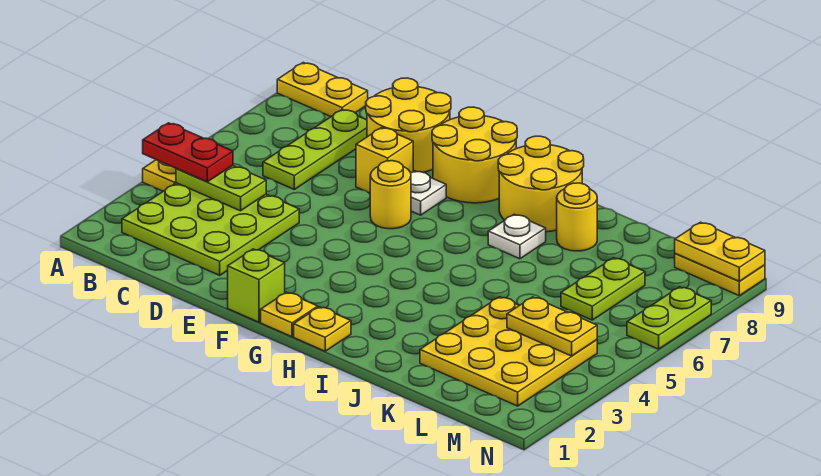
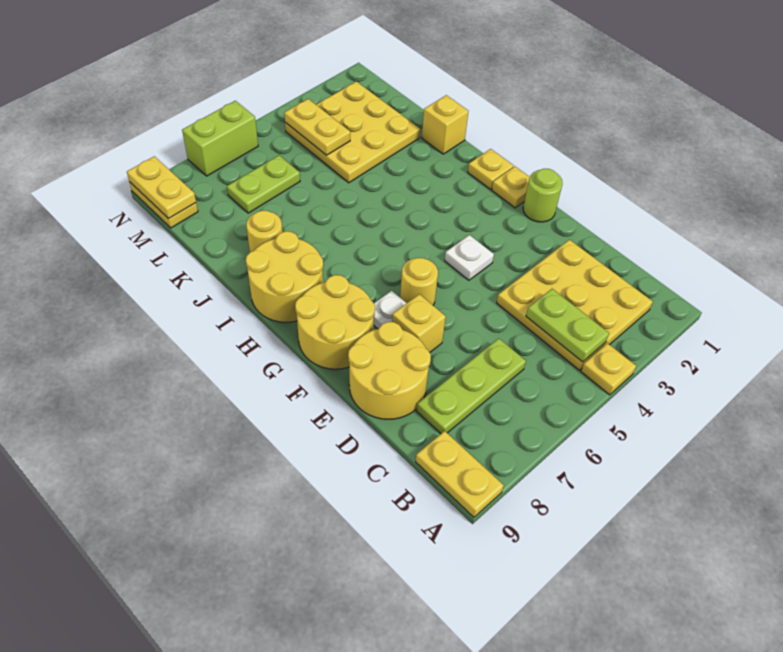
red 1x2 plate [143,123,233,182] -> none
lime 3x3 plate [122,183,299,275] -> yellow 3x3 plate [497,240,653,370]
lime 1x1 brick [228,249,285,322] -> lime 1x1 round brick [523,169,563,222]
white 1x1 plate [488,214,546,259] -> white 1x1 plate moved to [445,235,494,280]
none -> yellow 1x1 brick [422,95,469,154]
lime 1x2 plate [627,287,711,349] -> lime 1x2 brick [182,101,258,176]

